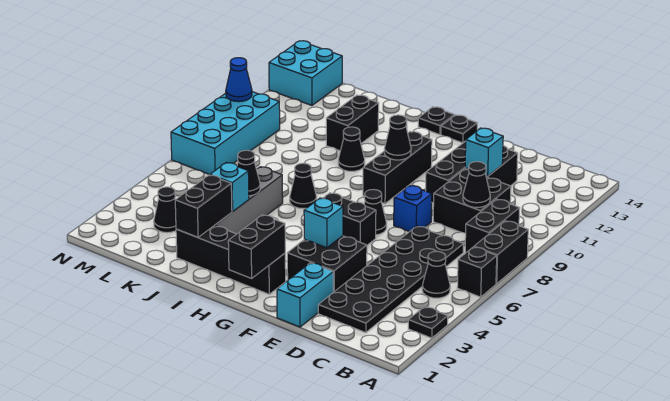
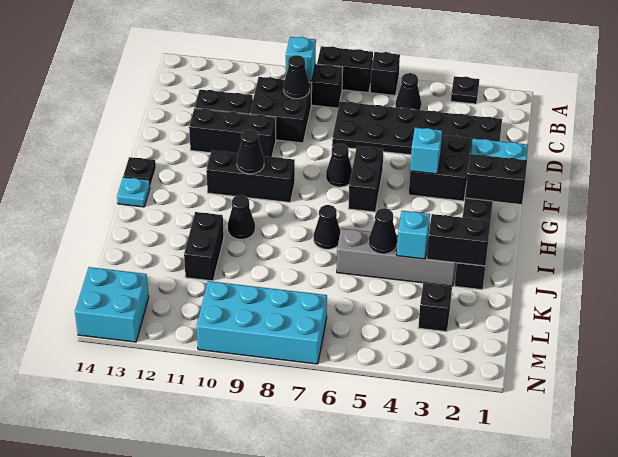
cyan 1x1 brick [465,128,503,176] -> cyan 1x1 brick moved to [286,37,316,81]
blue 1x1 brick [394,185,432,232] -> none
black 1x1 plate [418,107,454,135] -> cyan 1x1 plate [117,177,150,207]
black 1x2 brick [326,95,379,151] -> black 1x2 brick turned to [184,212,224,281]
black 1x1 cone [154,187,176,233] -> black 1x1 brick [418,283,452,332]
blue 1x1 cone [226,58,252,102] -> none

